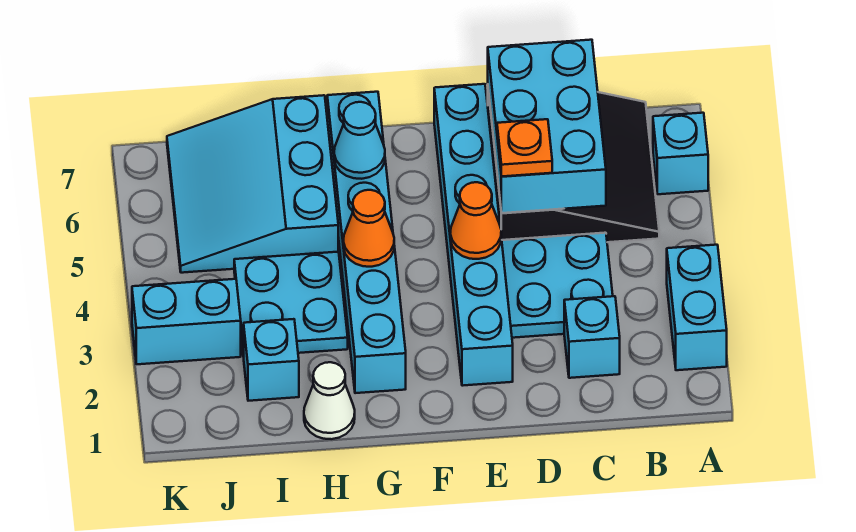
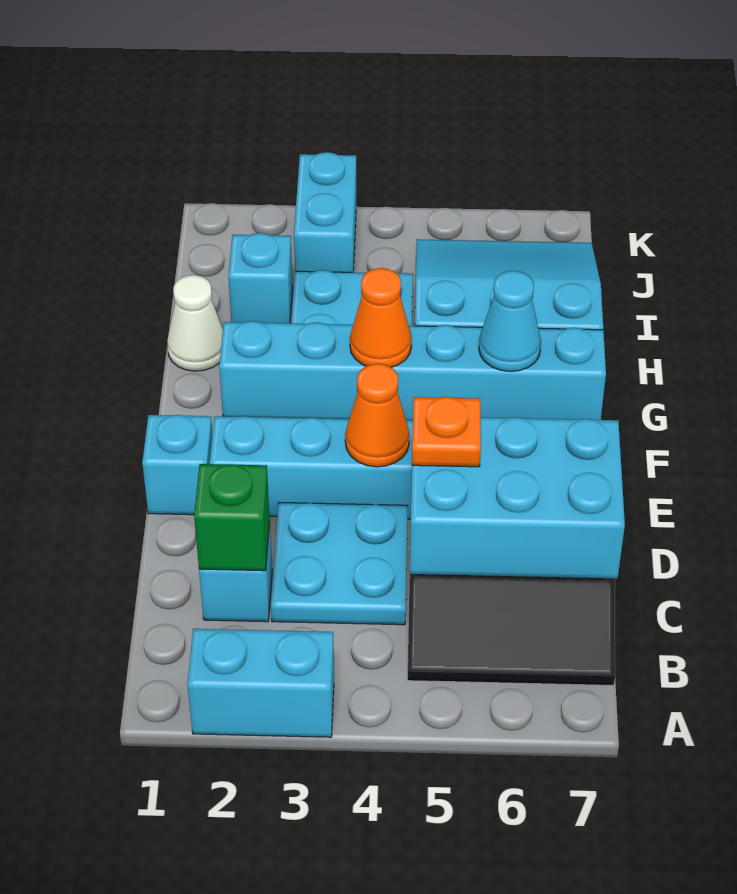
cyan 1x1 brick [653,113,708,194] -> cyan 1x1 brick moved to [142,415,213,515]
none -> green 1x1 brick [194,464,270,571]

